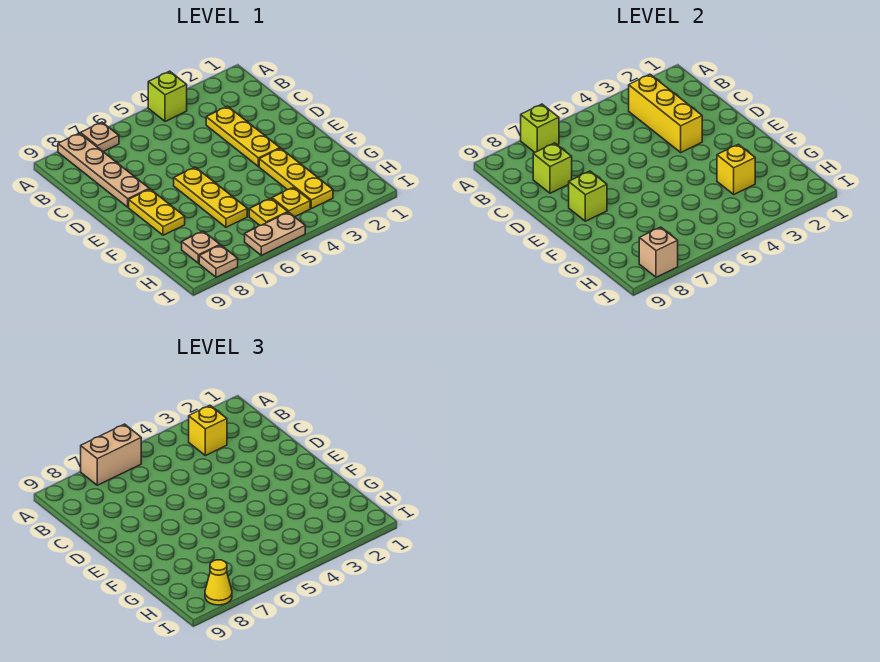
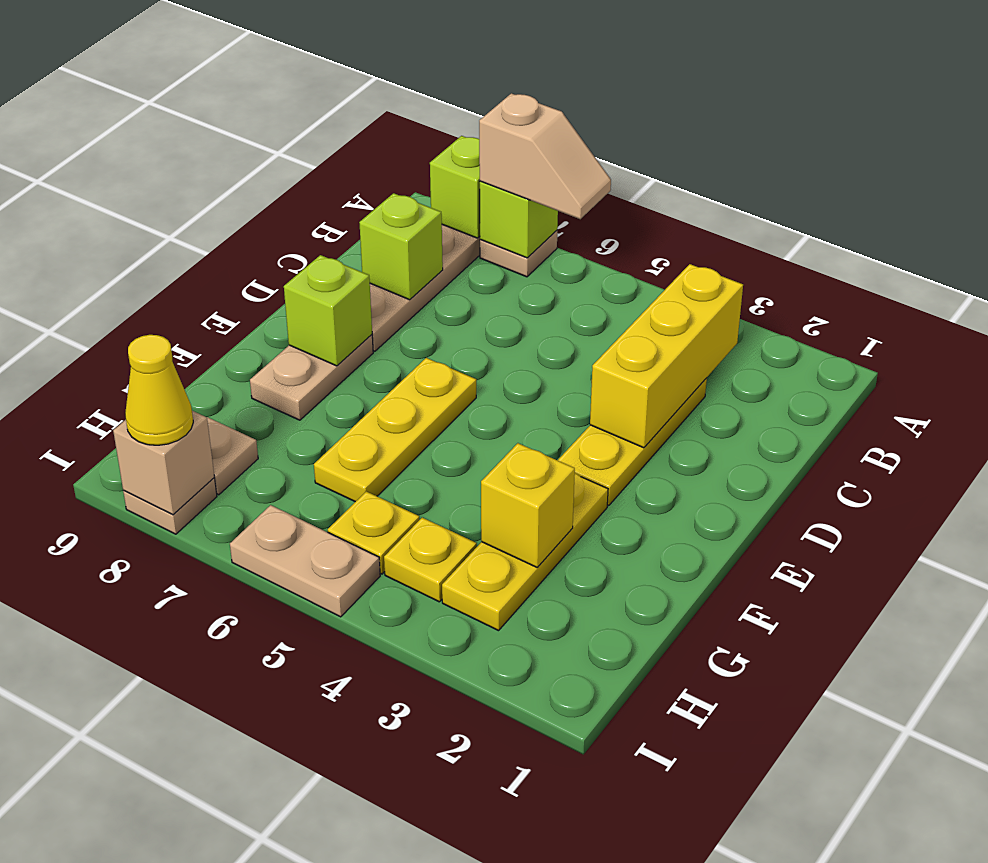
lime 1x1 brick [148,71,187,121] -> lime 1x1 brick moved to [430,136,480,238]
tan 1x2 brick [81,424,141,485] -> tan 1x2 slope [479,93,611,219]
yellow 1x1 brick [189,405,227,456] -> none
yellow 1x2 plate [129,189,185,235] -> tan 1x2 plate [250,335,373,420]

